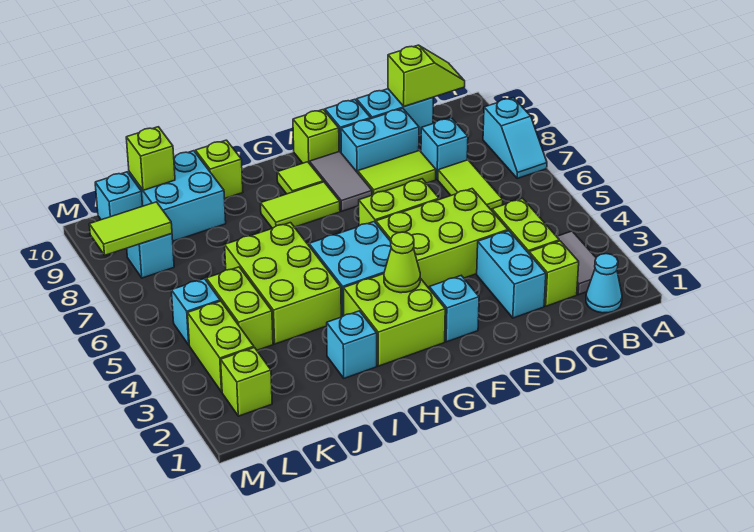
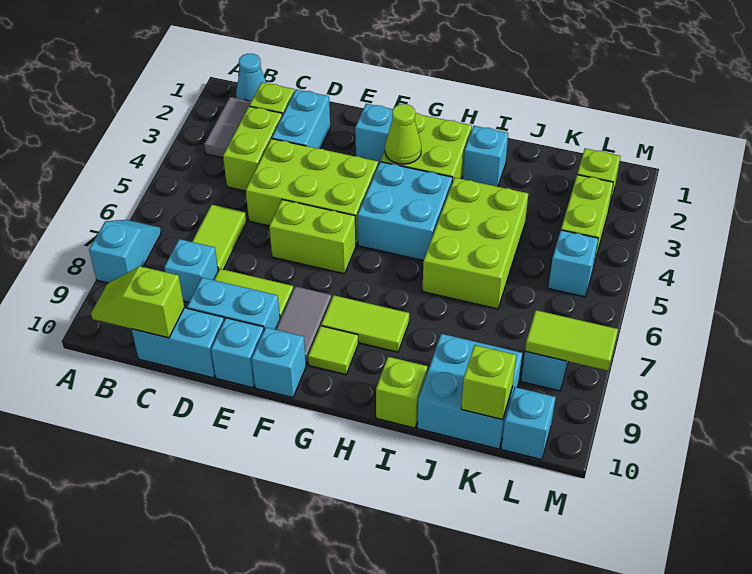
lime 1x1 brick [293,110,339,163] -> cyan 1x1 brick [252,328,306,398]
lime 1x2 brick [206,267,273,350] -> none

